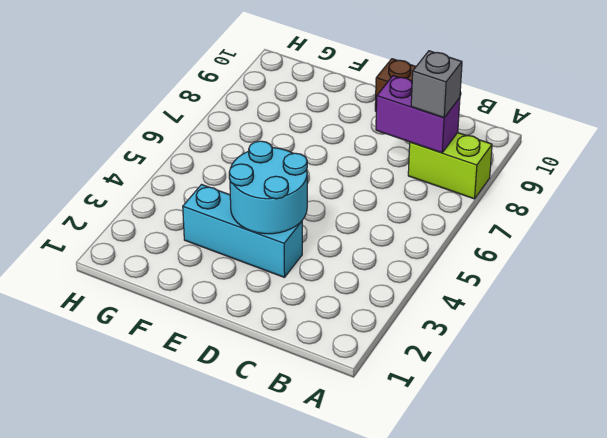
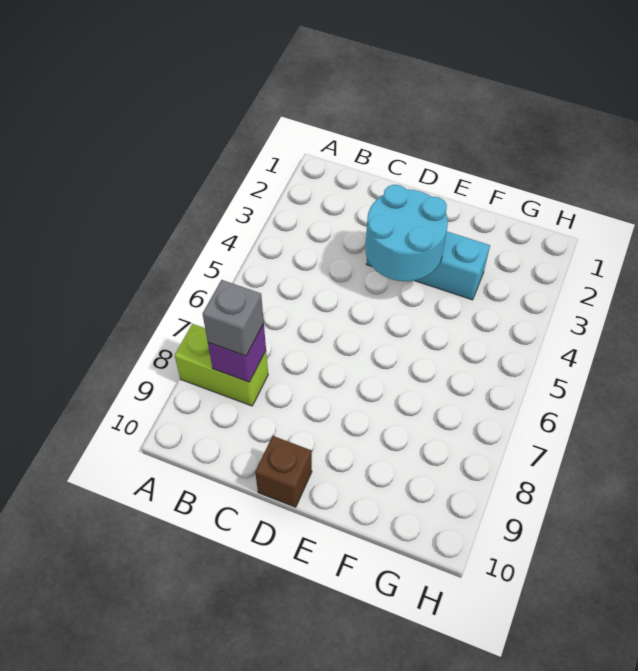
purple 1x2 brick [376,76,460,153] -> purple 1x1 brick [208,324,266,382]

